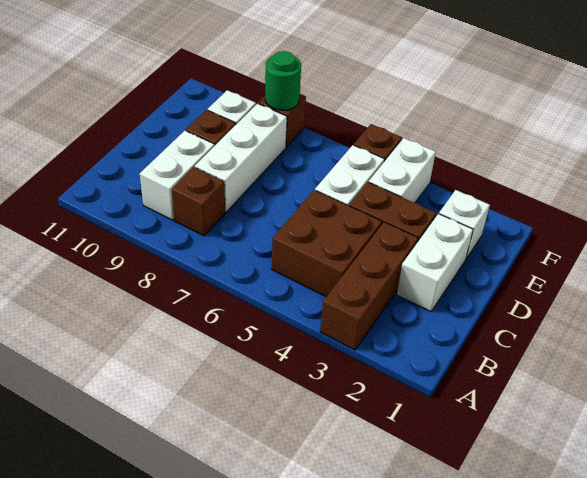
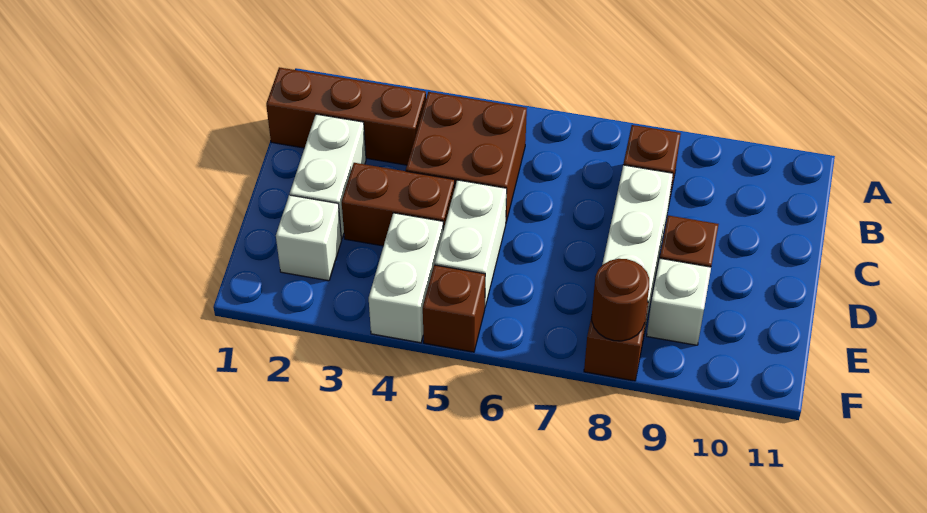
brown 1x3 brick [320,222,418,350] -> brown 1x3 brick turned to [266,67,426,165]
white 1x2 brick [140,131,214,220] -> none
green 1x1 round brick [265,51,301,110] -> brown 1x1 round brick [592,259,649,341]

